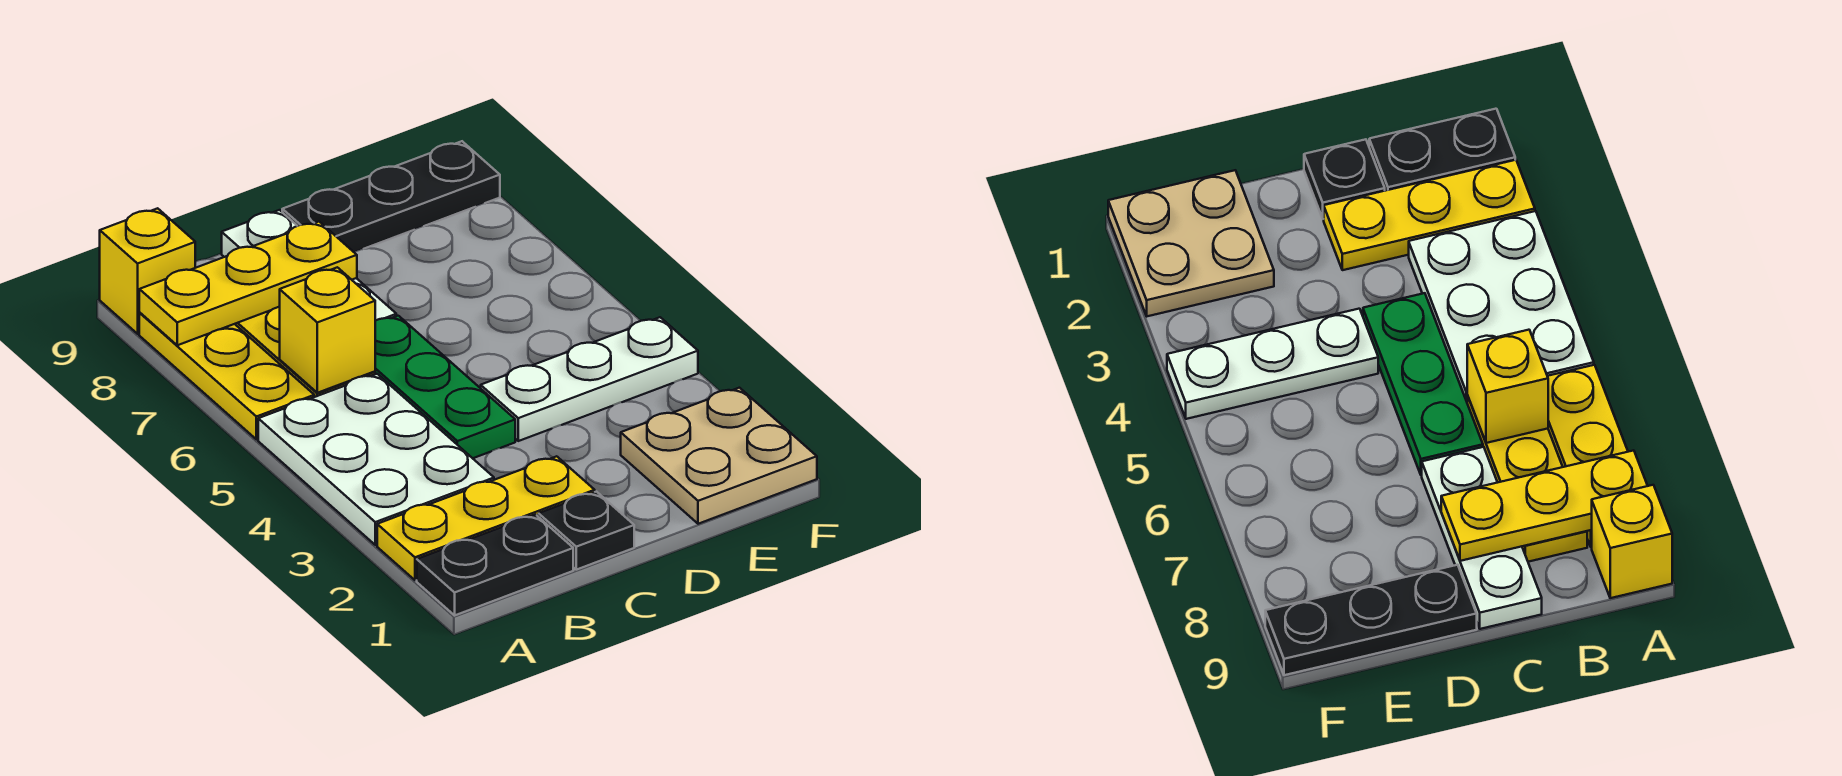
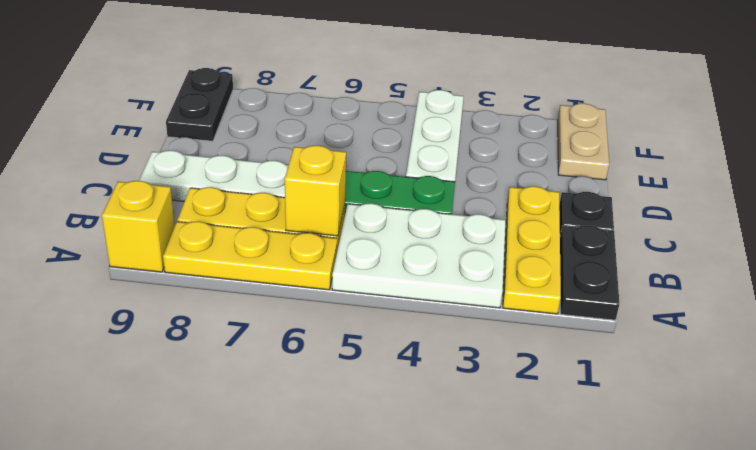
yellow 1x3 plate [139,222,357,345] -> none
black 1x3 plate [282,141,500,252] -> black 1x2 plate [166,68,233,141]
tan 2x2 plate [621,388,817,524] -> tan 1x2 plate [558,103,609,180]

